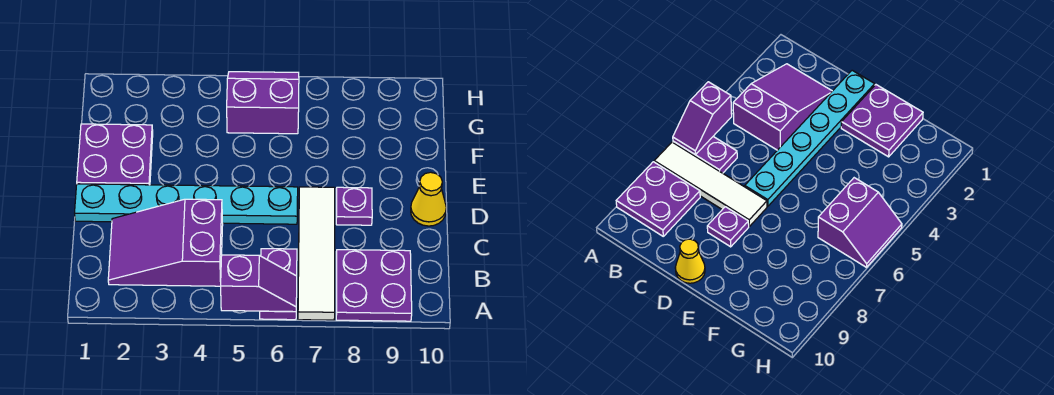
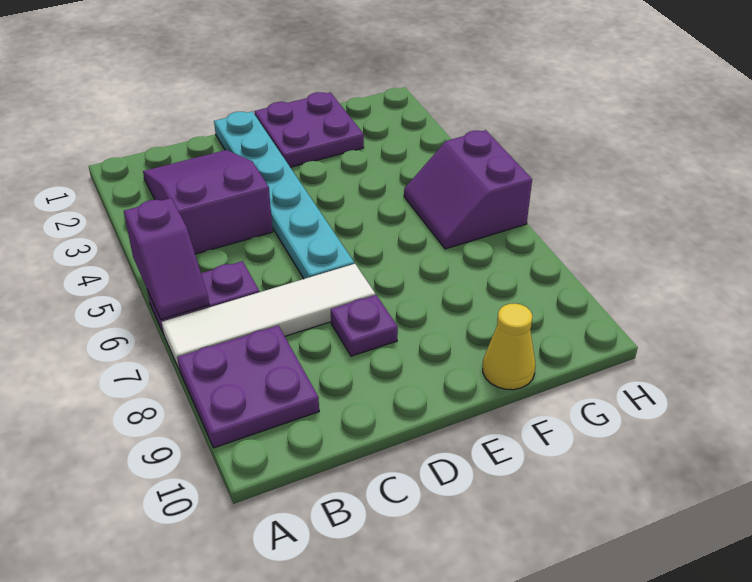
yellow 1x1 cone [411,172,446,226] -> yellow 1x1 cone moved to [483,304,536,390]
purple 2x2 slope [227,72,299,134] -> purple 2x2 slope turned to [404,130,532,249]

